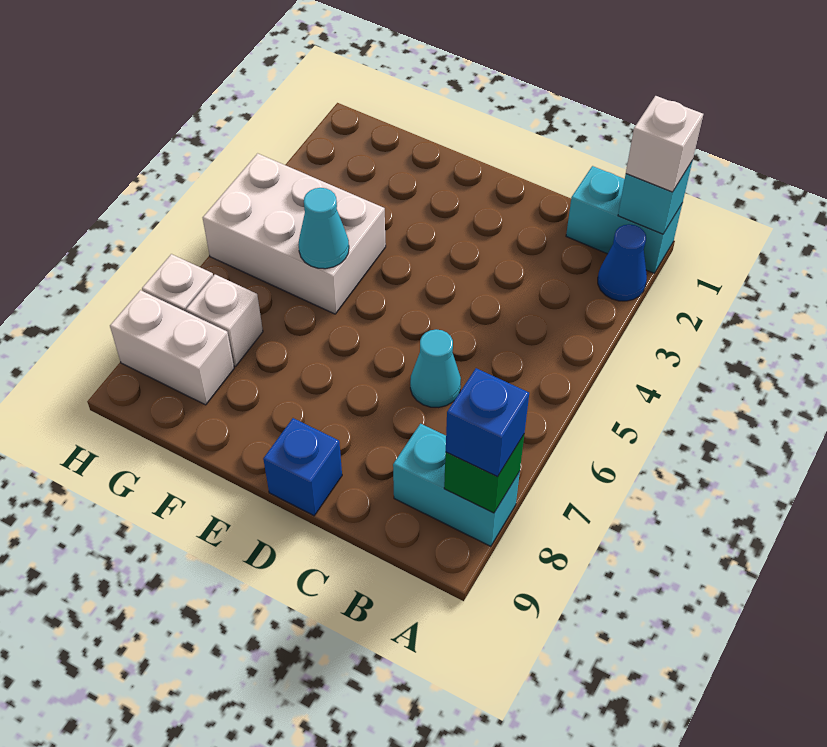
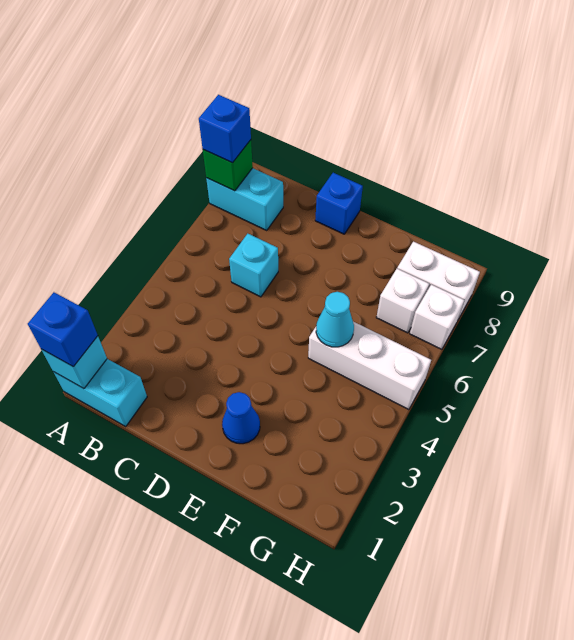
white 1x1 brick [626,96,703,192] -> blue 1x1 brick [28,292,98,367]
blue 1x1 cone [598,224,647,301] -> blue 1x1 cone moved to [222,392,260,444]
cyan 1x1 cone [410,329,461,407] -> cyan 1x1 brick [229,234,278,297]
white 2x3 brick [203,153,386,314] -> white 1x3 brick [308,322,431,410]

